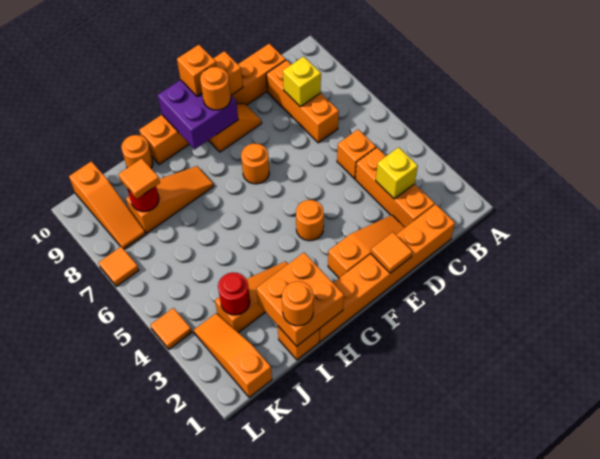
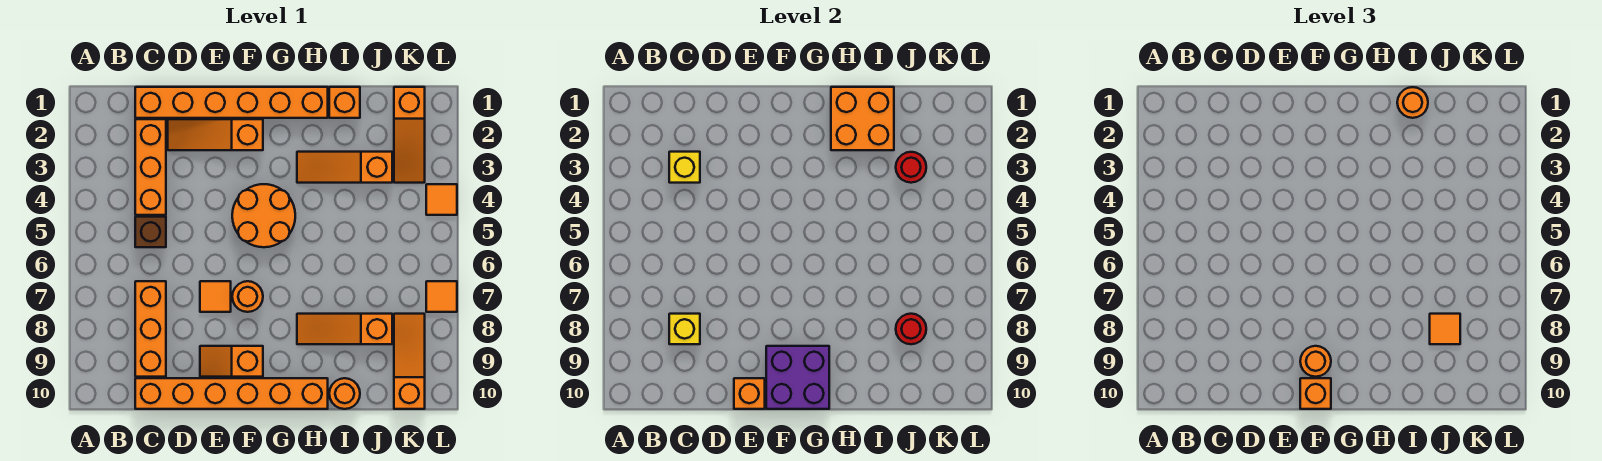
orange 1x1 brick [337,130,376,179] -> brown 1x1 brick [135,217,166,247]
orange 1x1 tile [371,232,412,273] -> orange 1x1 tile moved to [200,281,231,312]
orange 1x1 round brick [296,200,324,241] -> orange 2x2 round brick [232,184,295,247]

